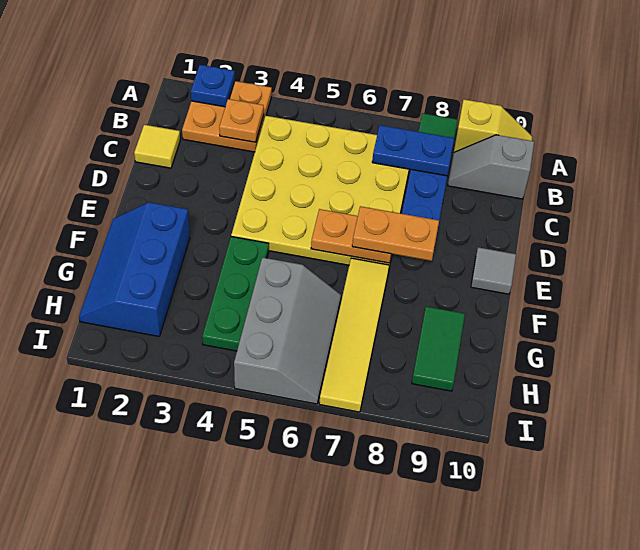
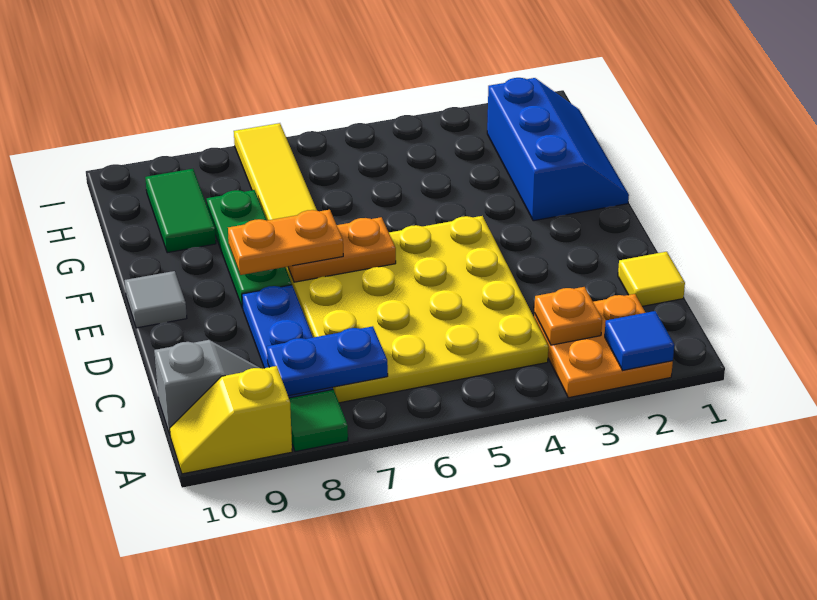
blue 1x1 plate [191,65,235,107] -> blue 1x1 tile [605,311,674,370]
green 1x3 plate [202,237,269,351] -> green 1x3 plate moved to [207,190,292,308]
grey 2x3 slope [234,257,341,404] -> none

